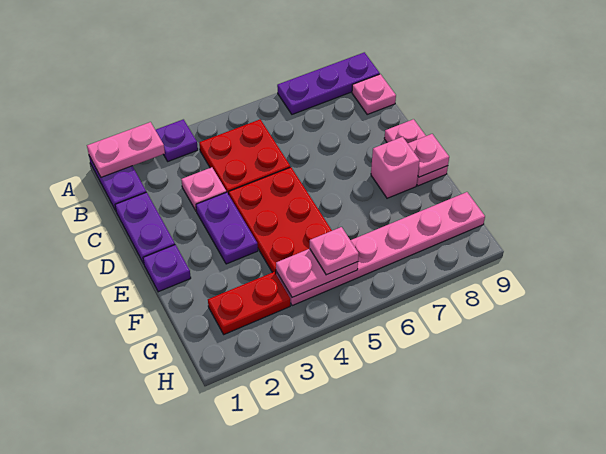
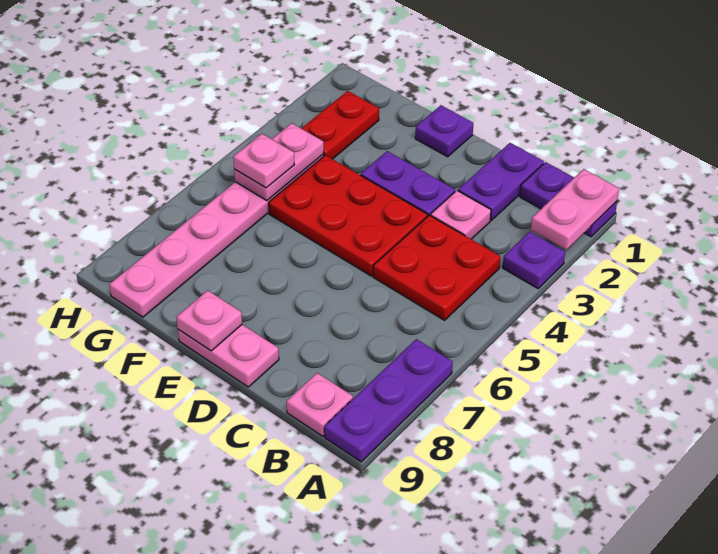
purple 1x2 plate [115,192,175,264] -> purple 1x2 plate turned to [458,143,544,220]
pink 1x1 brick [371,137,420,198] -> none

